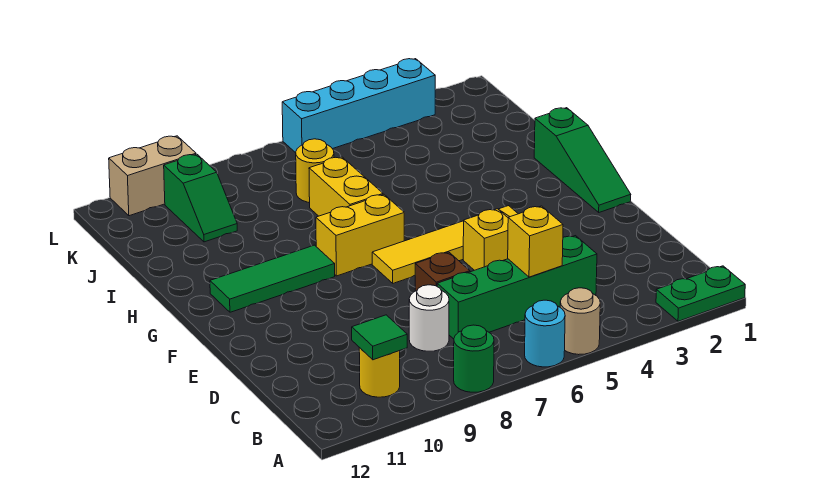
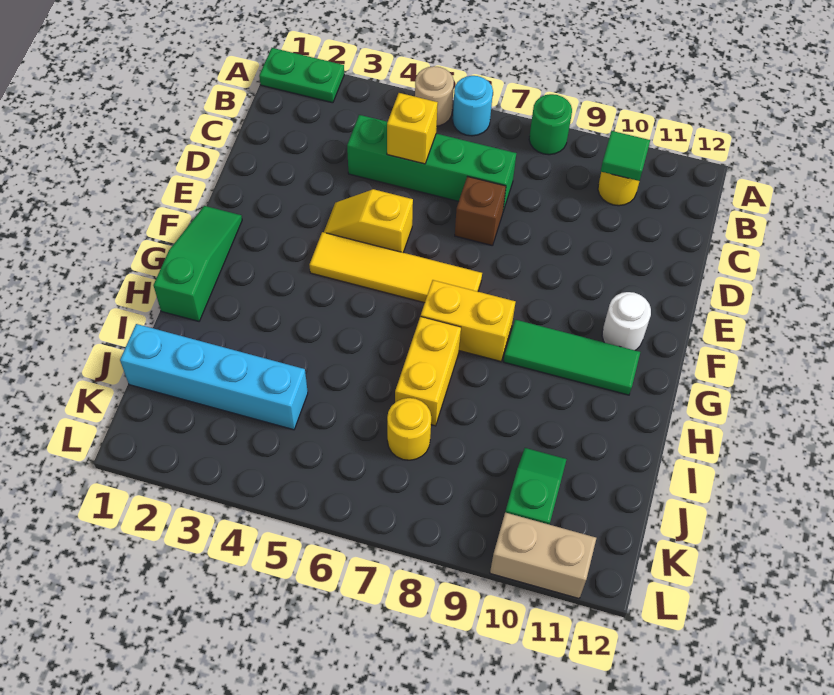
white 1x1 round brick [409,285,449,351] -> white 1x1 round brick moved to [602,292,651,350]
cyan 1x4 brick [282,59,435,153] -> cyan 1x4 brick moved to [120,324,308,430]

